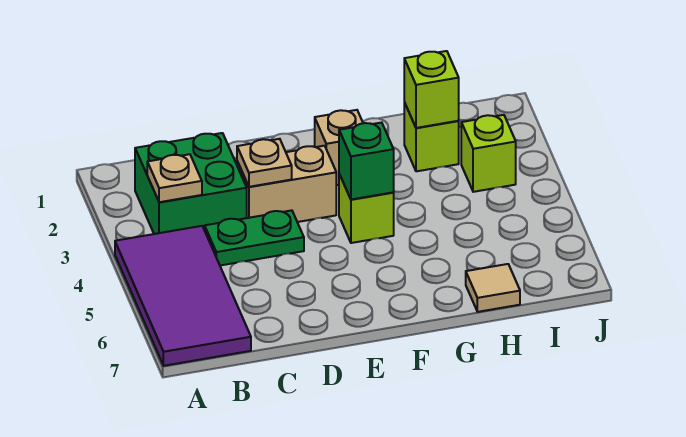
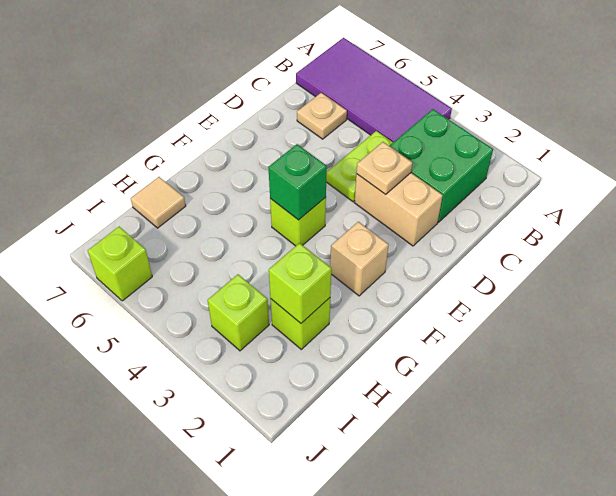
tan 1x1 plate [147,154,202,202] -> tan 1x1 plate moved to [297,93,347,139]
green 1x2 plate [205,210,304,265] -> lime 1x2 plate [326,131,393,202]
tan 1x2 brick [237,146,336,222] -> tan 1x2 brick turned to [355,173,443,246]
none -> lime 1x1 brick [88,227,152,301]

